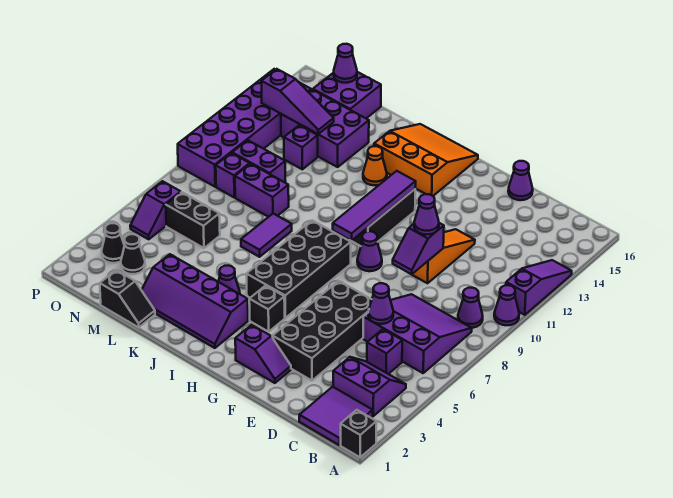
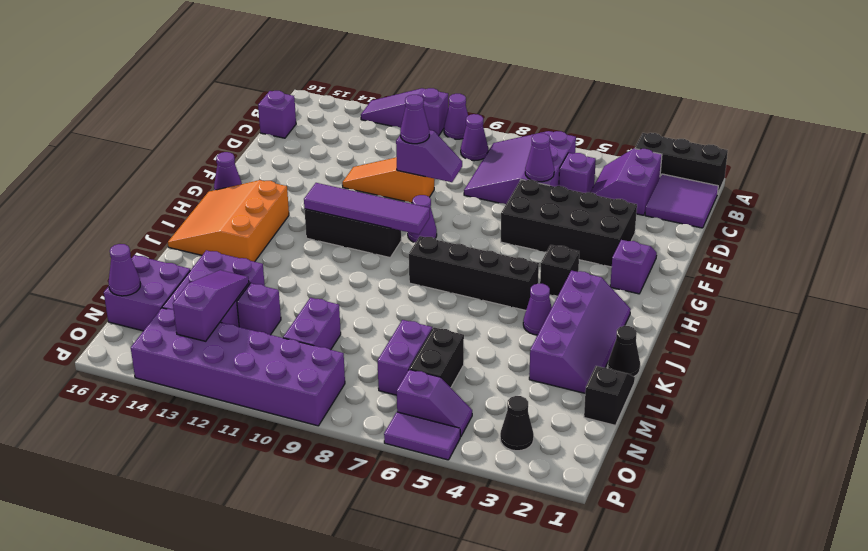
black 1x1 brick [341,410,377,457] -> black 1x3 brick [635,133,728,193]
purple 1x1 cone [508,161,533,200] -> purple 1x1 cone moved to [214,152,242,190]
black 2x4 brick [246,220,351,318] -> black 1x4 brick [409,236,539,310]
orange 1x1 cone [363,146,387,185] -> none
purple 1x2 tile [241,214,292,257] -> purple 1x2 tile moved to [384,412,460,460]
purple 1x2 brick [235,164,289,217] -> purple 1x2 brick moved to [377,320,432,395]
black 1x1 cone [121,234,145,274] -> black 1x1 cone moved to [608,326,640,377]
purple 1x1 brick [216,153,250,198] -> purple 1x1 brick moved to [258,91,296,138]

